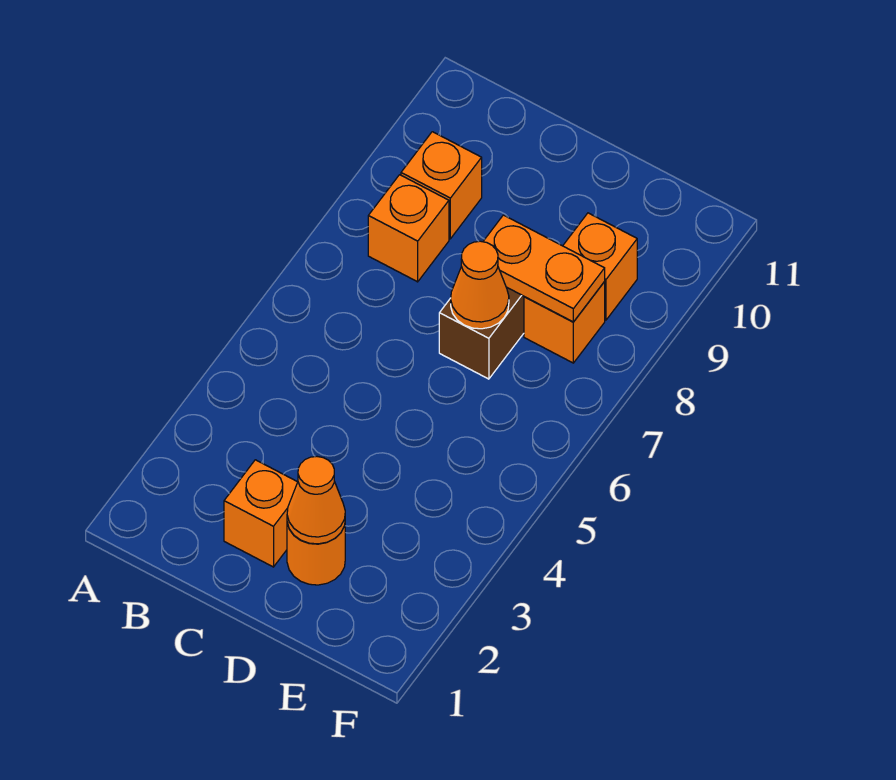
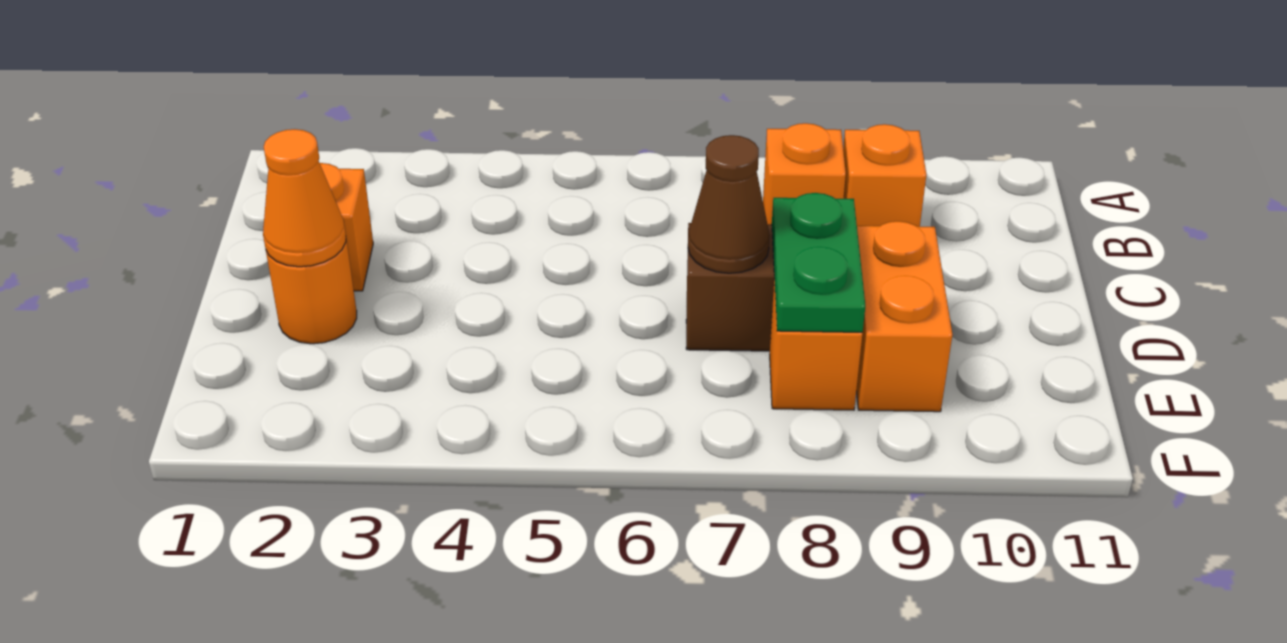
orange 1x1 cone [451,241,509,329] -> brown 1x1 cone [688,135,770,273]
orange 1x2 plate [483,215,605,322] -> green 1x2 plate [772,193,865,332]
orange 1x1 brick [563,213,637,320] -> orange 1x2 brick [856,221,952,412]

